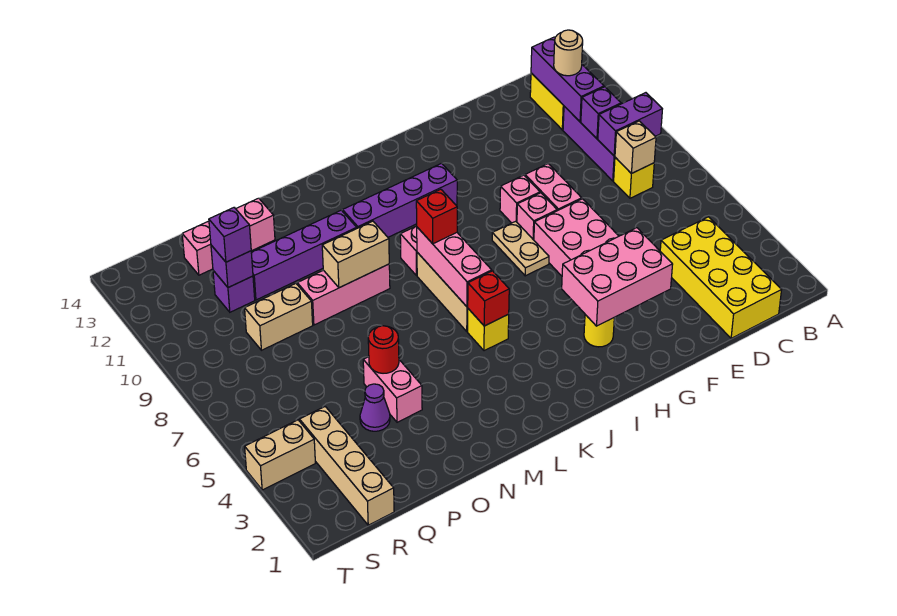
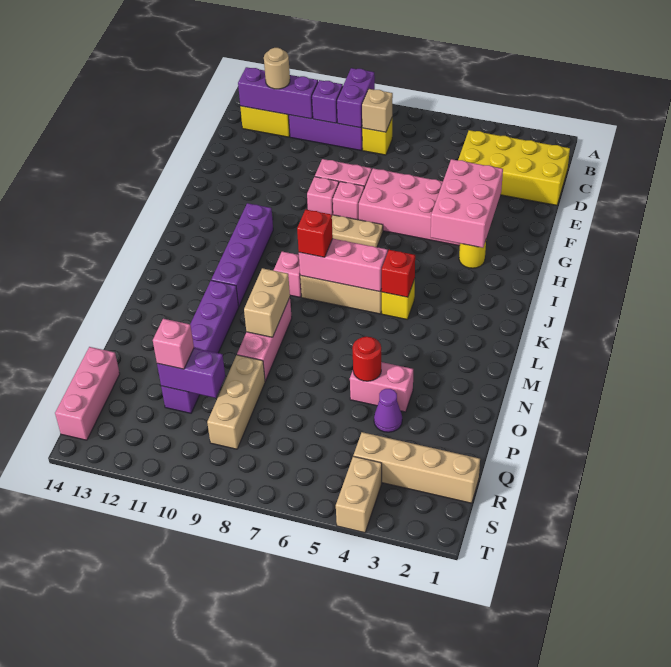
pink 1x3 brick [182,198,275,275] -> pink 1x3 brick moved to [55,347,120,440]
tan 1x2 brick [245,284,313,350] -> tan 1x3 brick [207,355,265,449]
purple 1x1 brick [211,245,253,287] -> purple 1x2 brick [157,348,225,398]
purple 1x1 brick [209,208,251,262] -> pink 1x1 brick [153,319,194,369]

